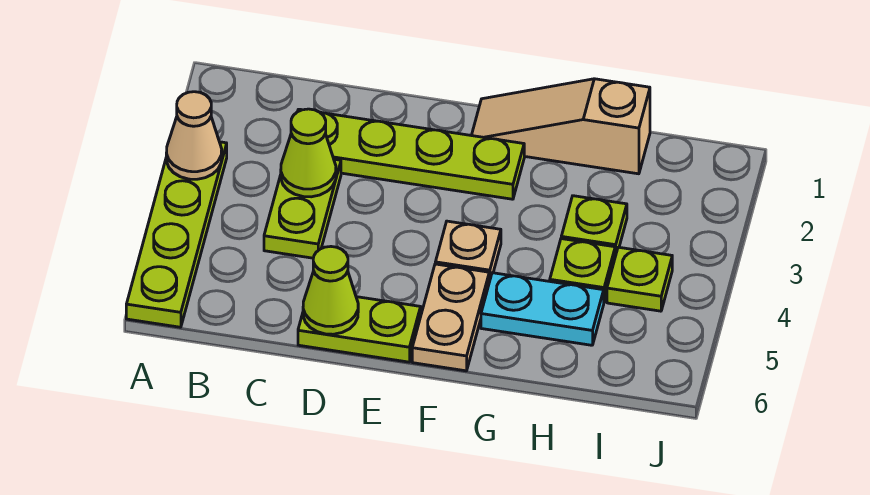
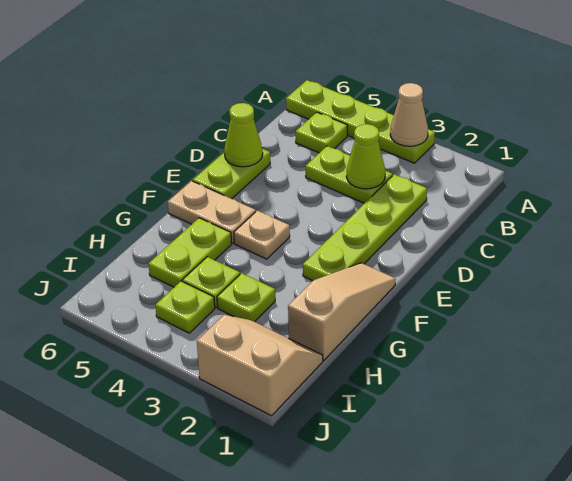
none -> lime 1x1 plate [296,112,347,153]
cyan 1x2 plate [481,273,604,345] -> lime 1x2 plate [148,218,232,287]
none -> tan 2x2 slope [197,315,323,416]

